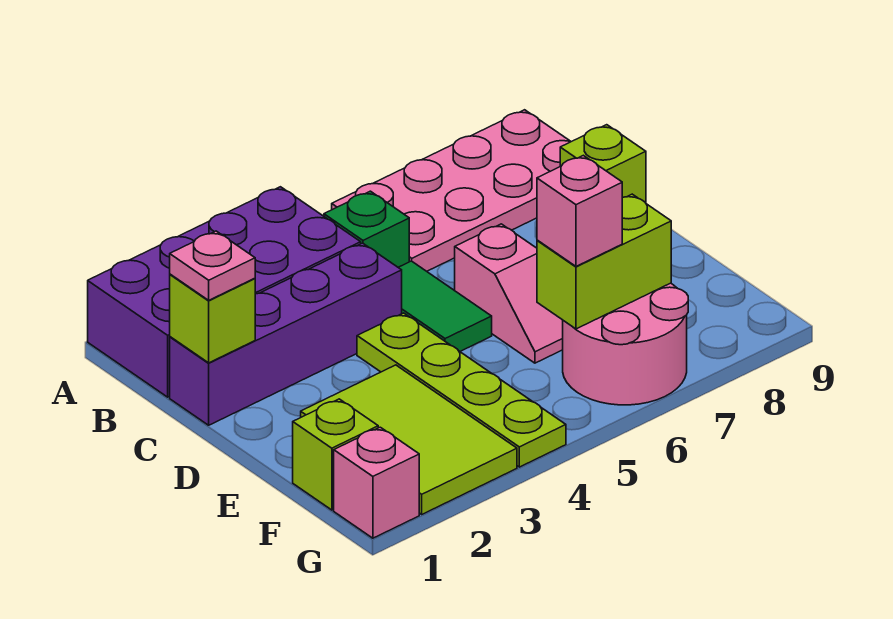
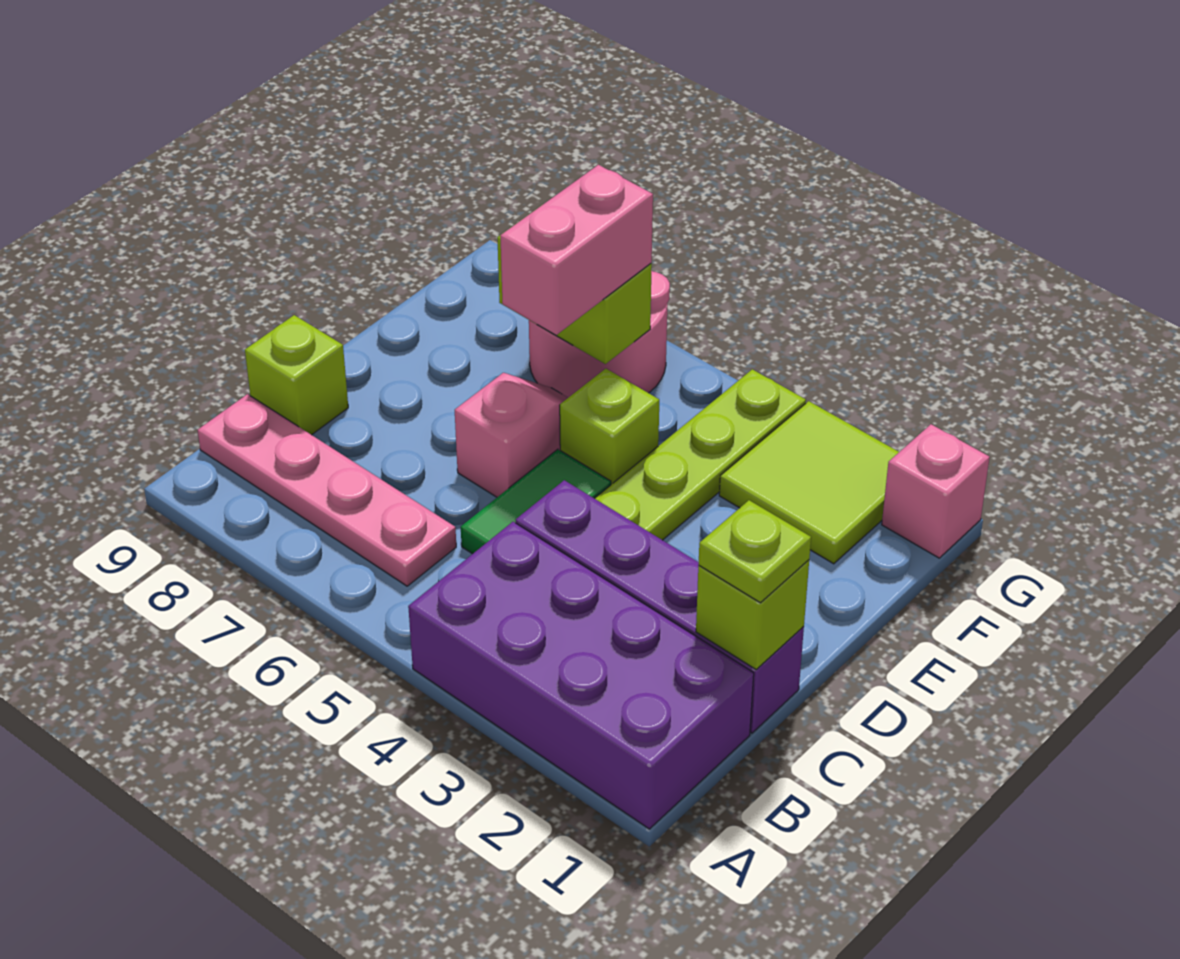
pink 2x4 plate [332,110,571,271] -> pink 1x4 plate [198,394,456,586]
green 1x1 brick [324,191,409,267] -> none
pink 1x1 plate [170,231,255,300] -> lime 1x1 plate [699,500,811,603]
lime 2x3 tile [301,365,517,514] -> lime 2x2 tile [719,401,899,564]
lime 1x1 brick [293,399,378,510] -> lime 1x1 brick moved to [560,369,659,485]
pink 1x1 brick [537,155,622,266] -> pink 1x2 brick [500,165,653,335]

